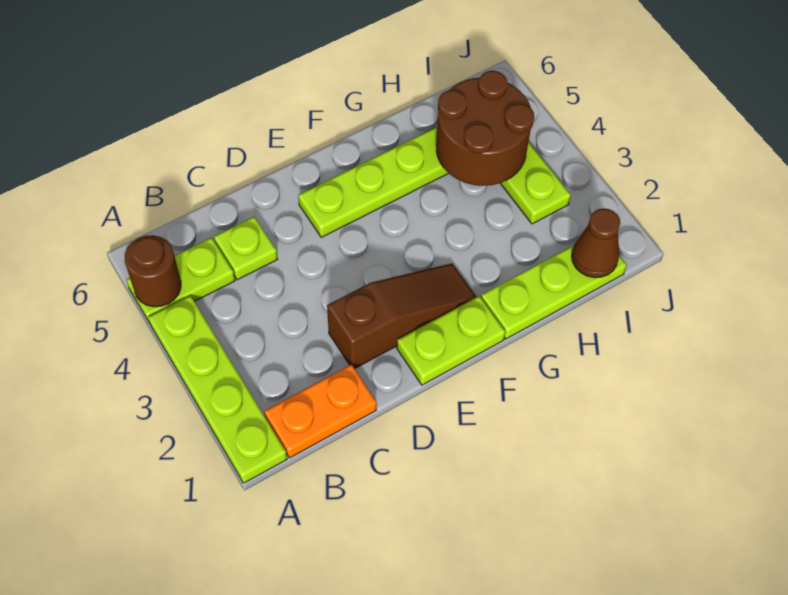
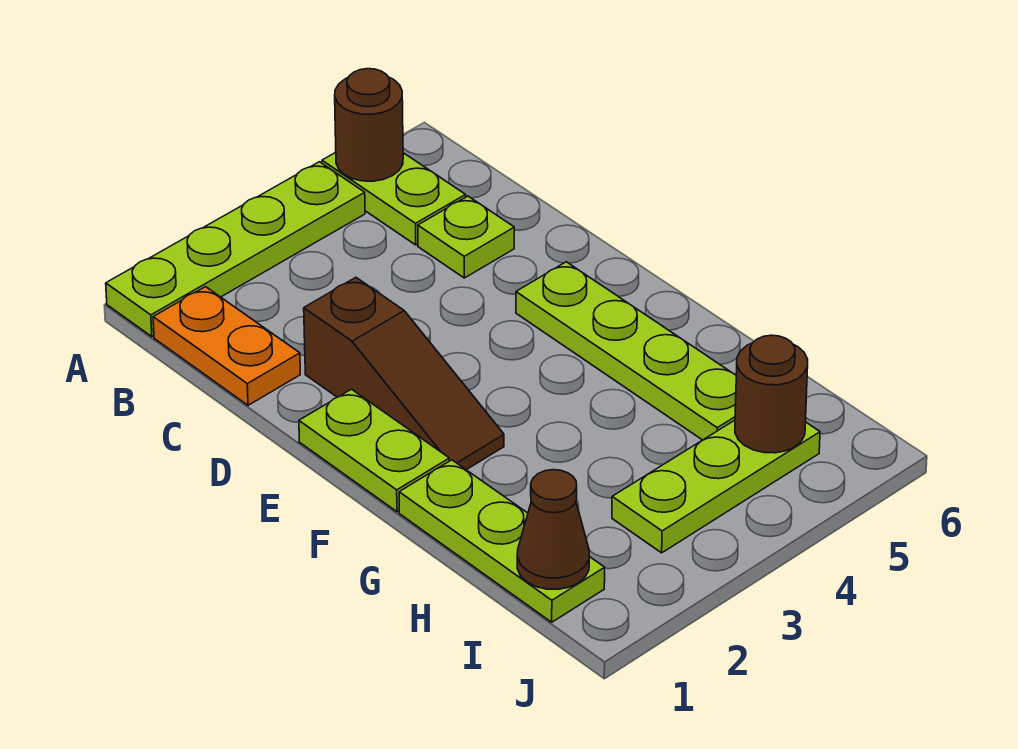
brown 2x2 round brick [436,71,534,186] -> brown 1x1 round brick [735,335,808,453]

